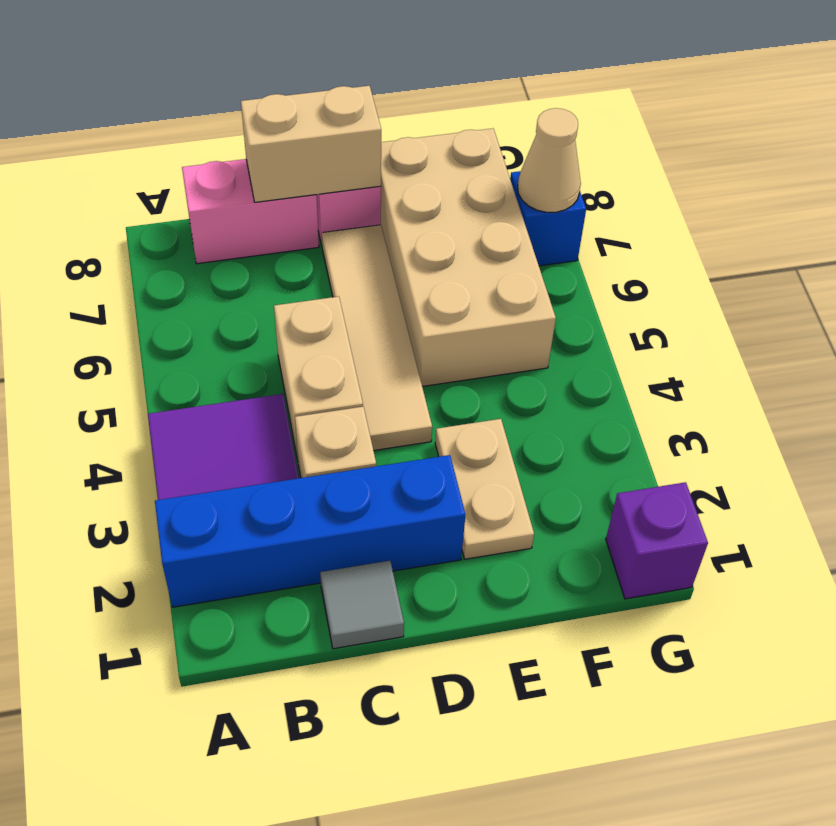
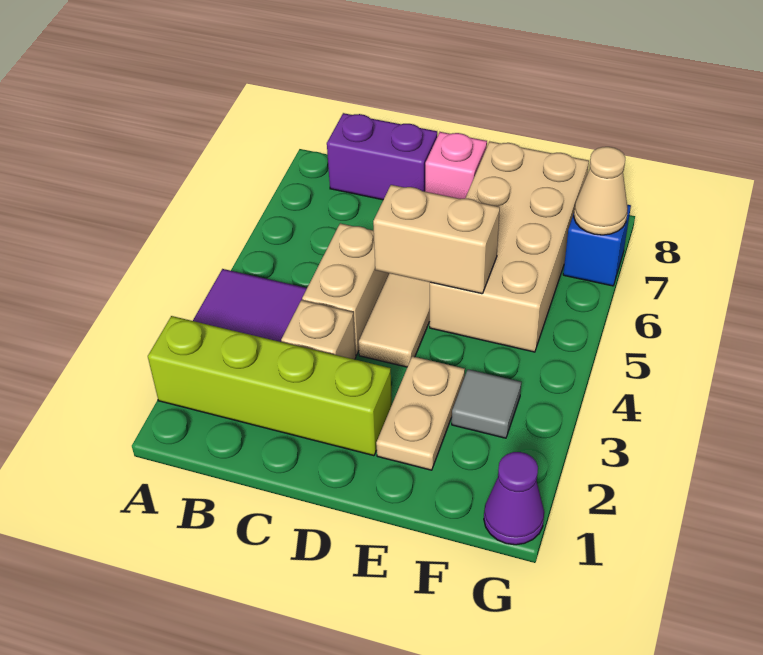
blue 1x4 brick [155,455,466,607] -> lime 1x4 brick [148,316,392,456]
pink 1x2 brick [182,159,319,264] -> purple 1x2 brick [327,113,437,200]
grey 1x1 tile [320,561,404,649] -> grey 1x1 tile moved to [452,369,521,438]
tan 1x2 brick [241,86,381,202] -> tan 1x2 brick moved to [373,185,500,294]
purple 1x1 brick [606,482,708,599] -> purple 1x1 cone [484,452,544,545]

